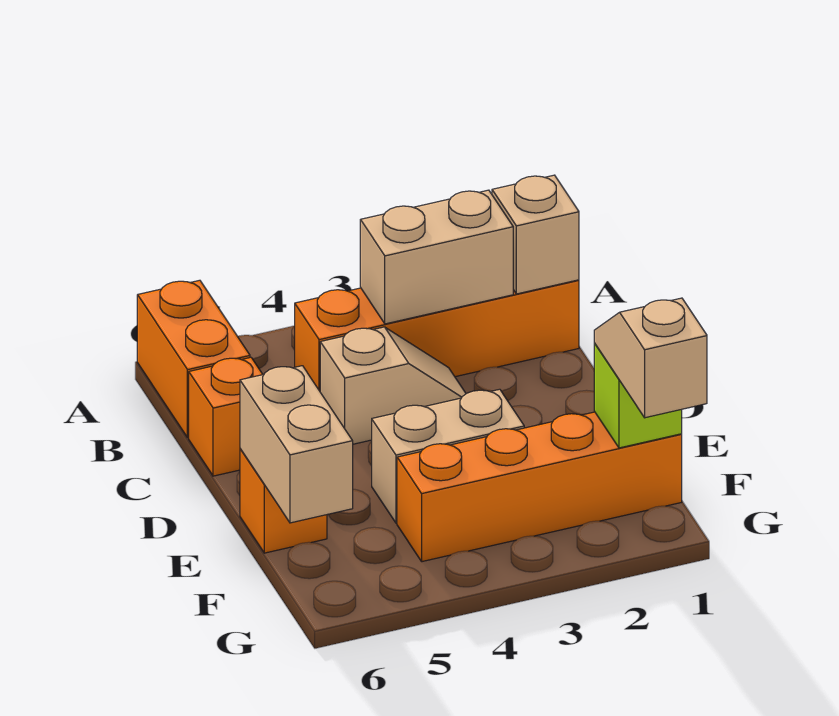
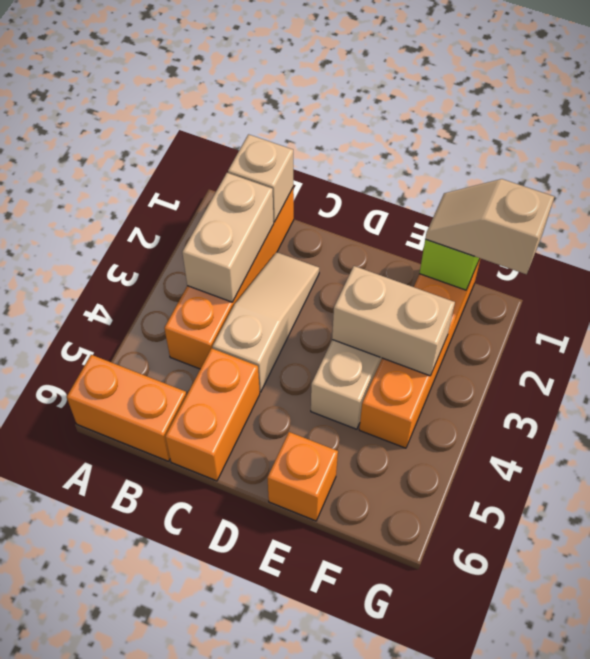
tan 1x2 slope [320,327,466,444] -> tan 1x3 slope [213,252,319,392]
orange 1x1 brick [189,357,263,476] -> orange 1x2 brick [165,348,260,481]
tan 1x2 brick [240,366,353,523] -> tan 1x2 brick moved to [332,266,455,376]

